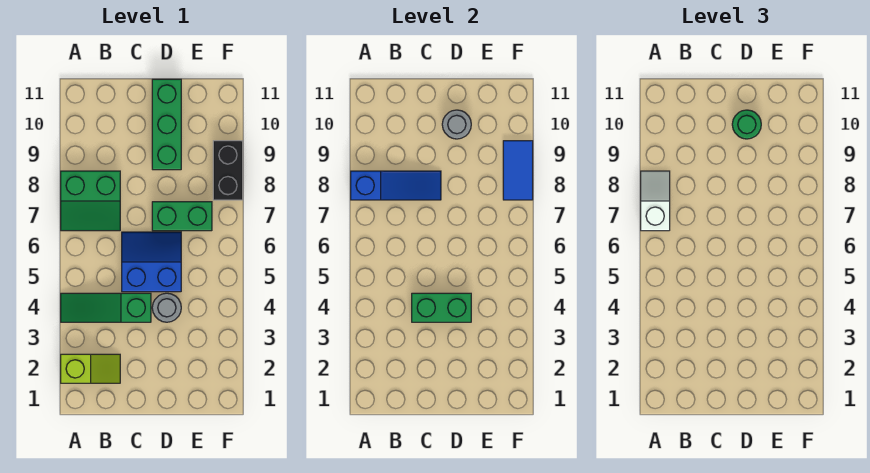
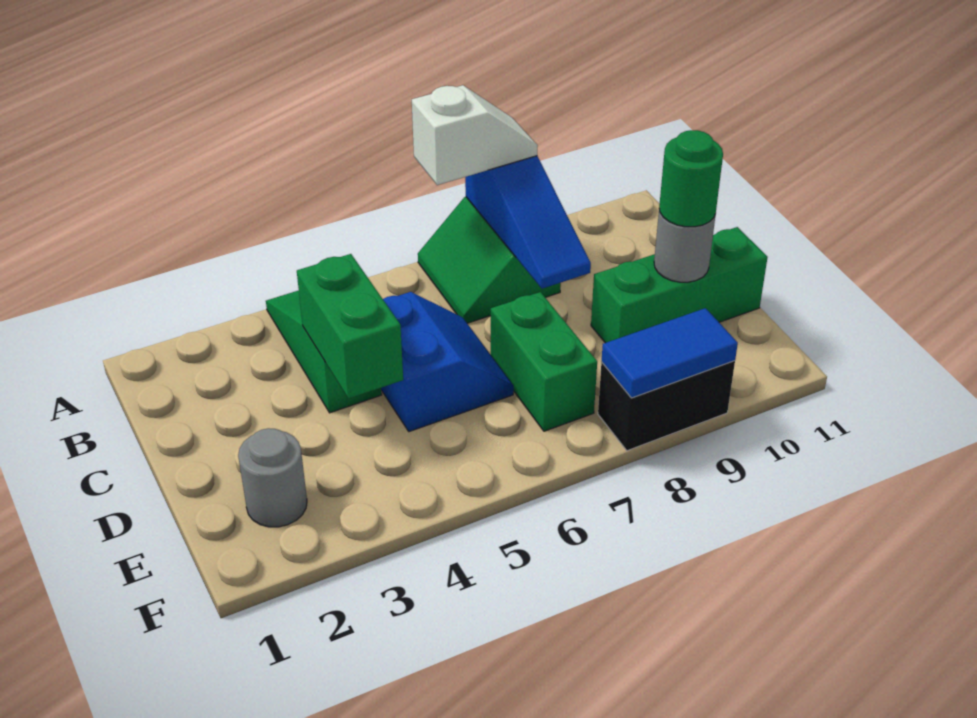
lime 1x2 slope [61,354,120,383] -> none
grey 1x1 round brick [152,293,181,322] -> grey 1x1 round brick moved to [238,428,307,527]

